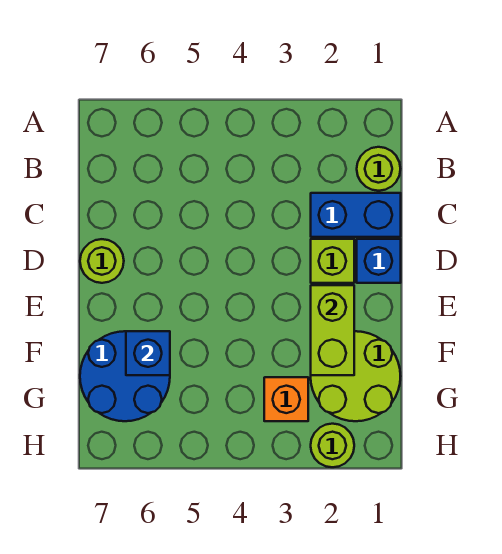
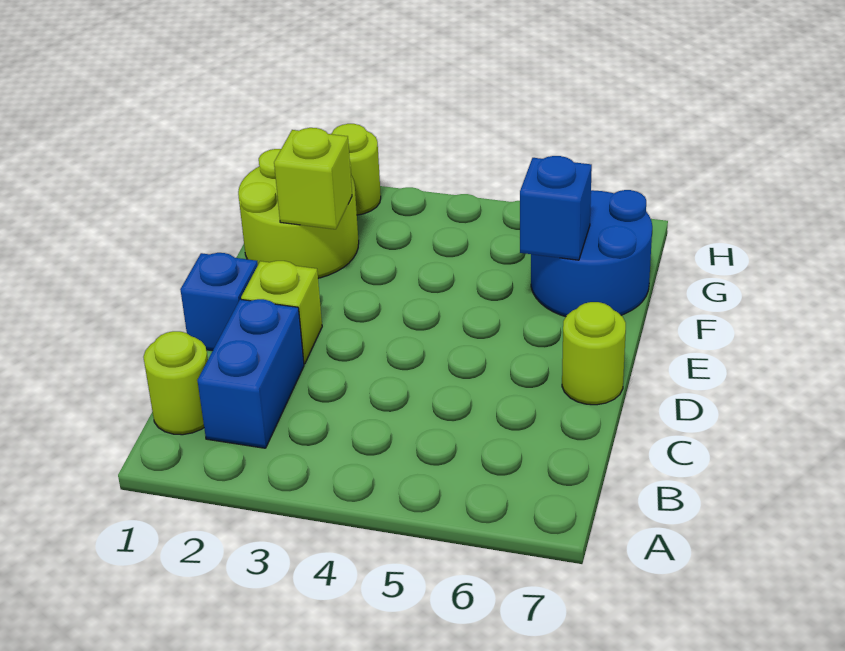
blue 1x2 brick [311,193,401,237] -> blue 1x2 brick turned to [197,299,304,448]
lime 1x2 brick [311,285,354,375] -> lime 1x1 brick [274,128,352,229]
orange 1x1 brick [264,377,308,421] -> none

